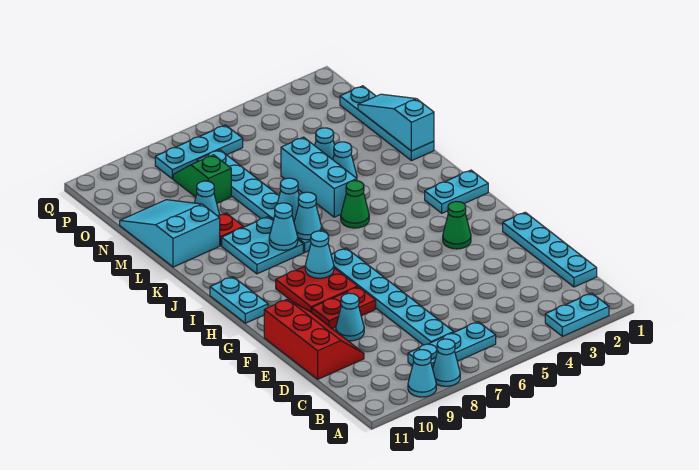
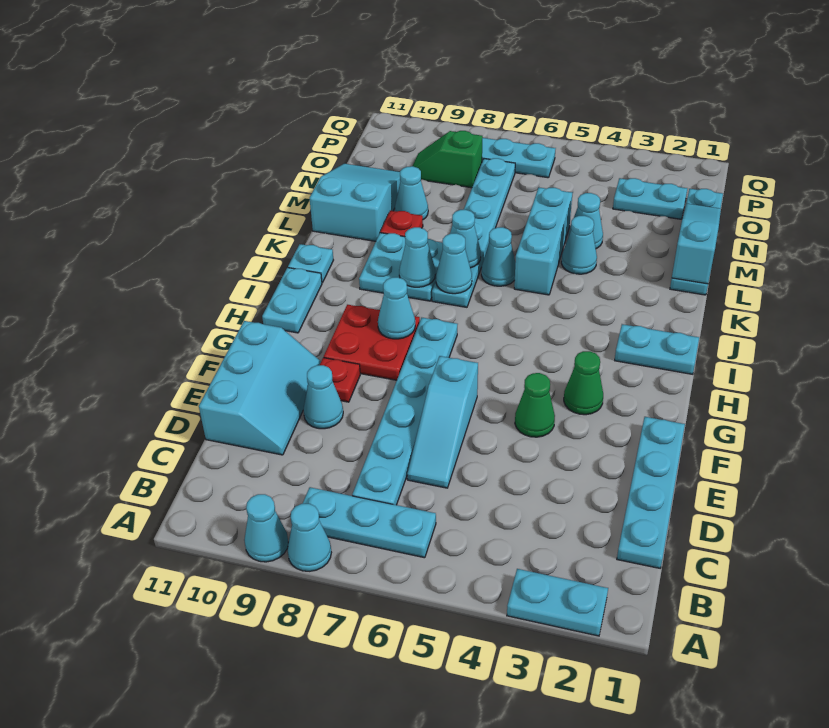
none -> cyan 1x3 slope [407,356,478,488]
red 2x3 slope [264,299,364,379] -> cyan 2x3 slope [199,321,321,455]
red 1x2 plate [312,287,376,329] -> red 1x1 plate [320,358,360,402]
green 1x1 cone [341,181,369,228] -> green 1x1 cone moved to [515,373,555,437]
none -> cyan 1x1 plate [288,244,333,283]
none -> cyan 1x1 cone [481,227,515,286]
green 1x2 slope [173,155,231,203] -> green 1x2 slope turned to [413,131,483,188]
none -> cyan 1x2 plate [613,178,687,219]

